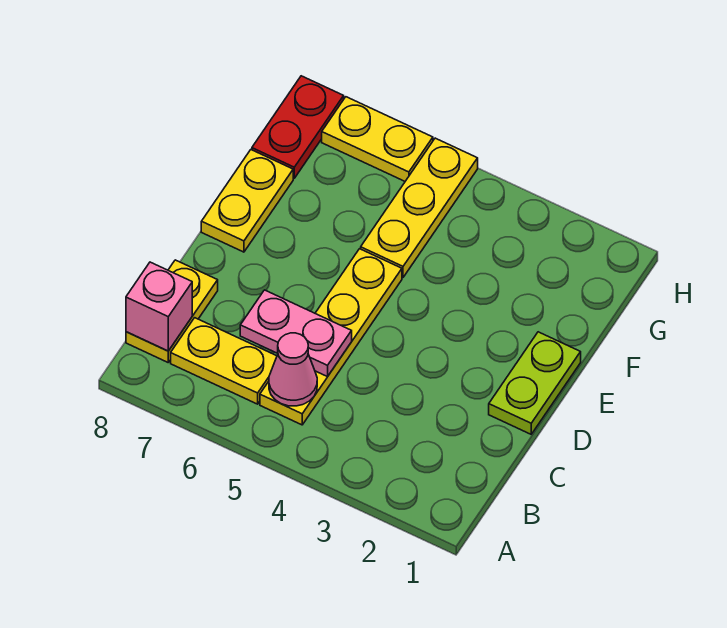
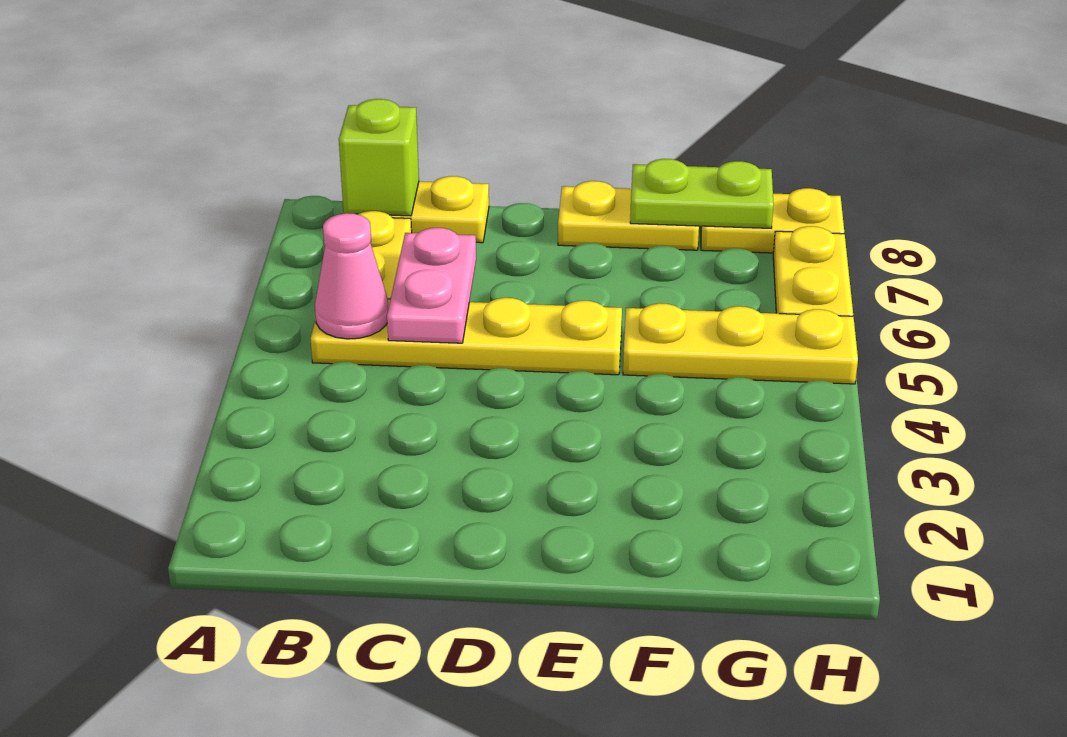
pink 1x1 brick [126,262,192,351] -> lime 1x1 brick [339,99,419,216]
lime 1x2 plate [489,332,581,434] -> lime 1x2 plate moved to [630,159,774,228]
red 1x2 plate [252,76,344,178] -> yellow 1x2 plate [701,188,844,253]

